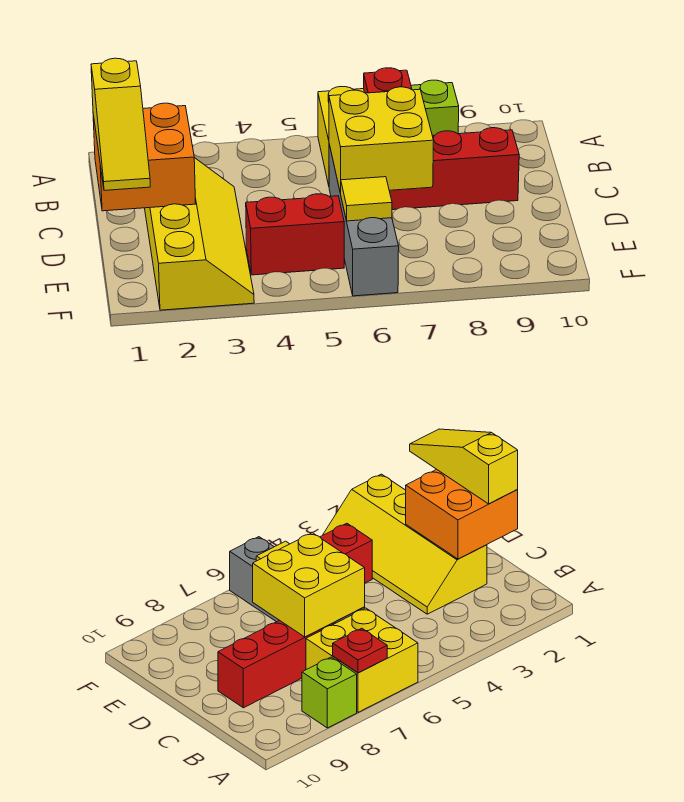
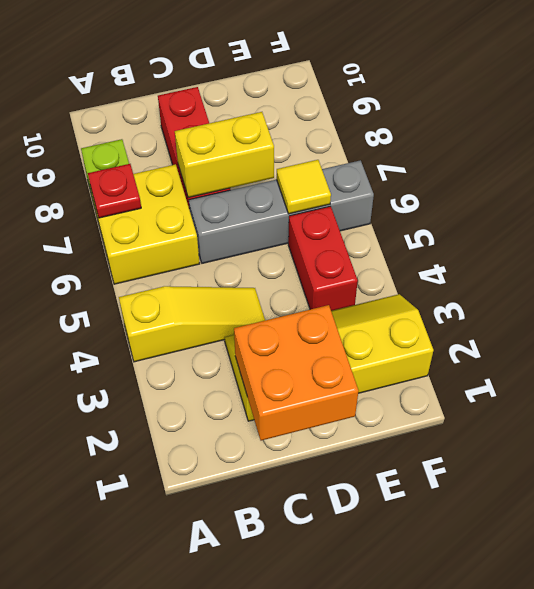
yellow 1x3 slope [91,58,150,190] -> yellow 1x3 slope moved to [119,286,265,362]
yellow 2x2 brick [329,87,434,194] -> yellow 1x2 brick [175,112,274,198]

